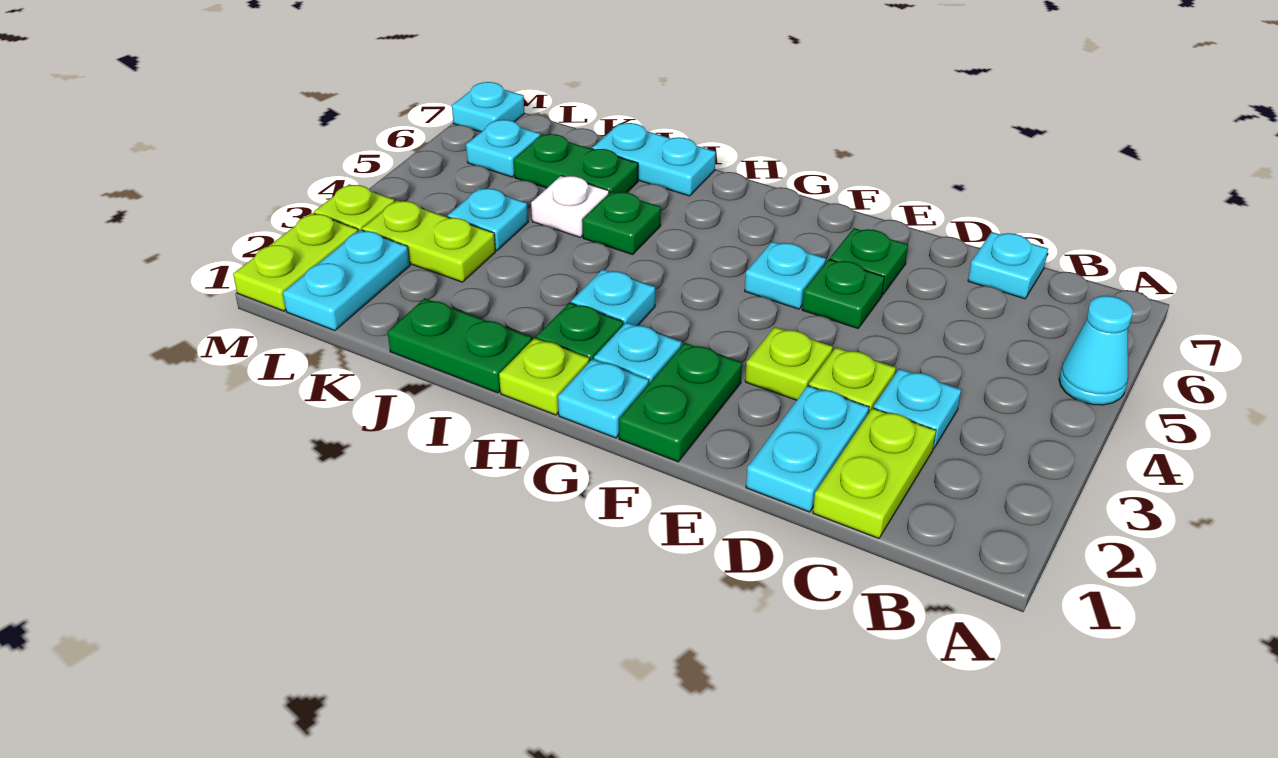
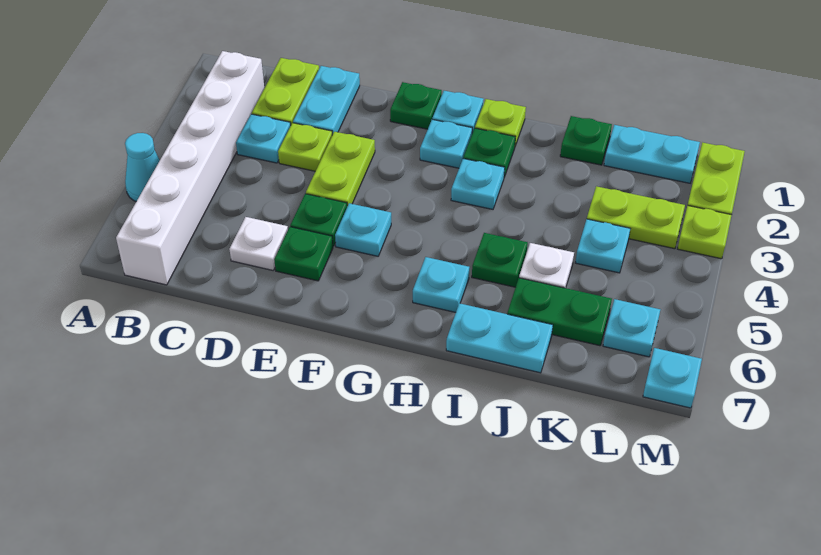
none -> white 1x6 brick [116,51,264,285]
cyan 1x1 plate [968,232,1048,299] -> cyan 1x1 plate moved to [413,257,469,312]
none -> white 1x1 plate [229,217,288,270]
lime 1x1 plate [745,327,833,400] -> lime 1x2 plate [306,132,375,207]
green 1x2 plate [619,343,742,462] -> green 1x1 plate [390,82,442,129]
green 1x2 plate [387,298,532,393] -> green 1x1 plate [560,116,612,165]
cyan 1x2 plate [283,230,410,331] -> cyan 1x2 plate turned to [604,125,700,183]

